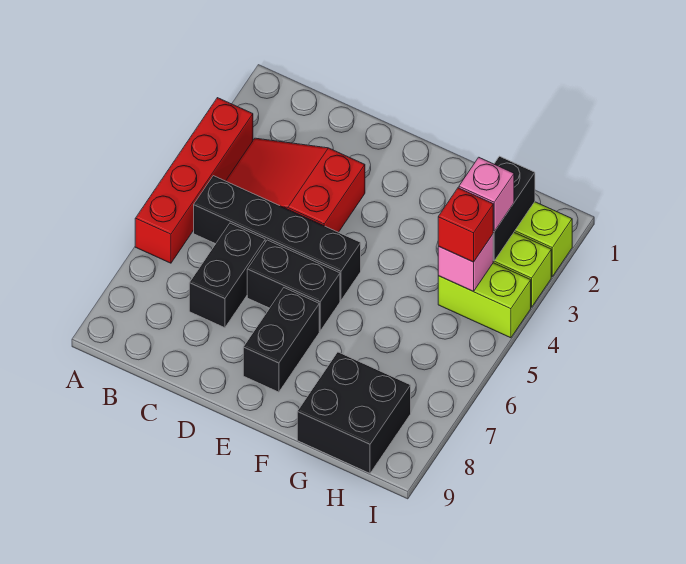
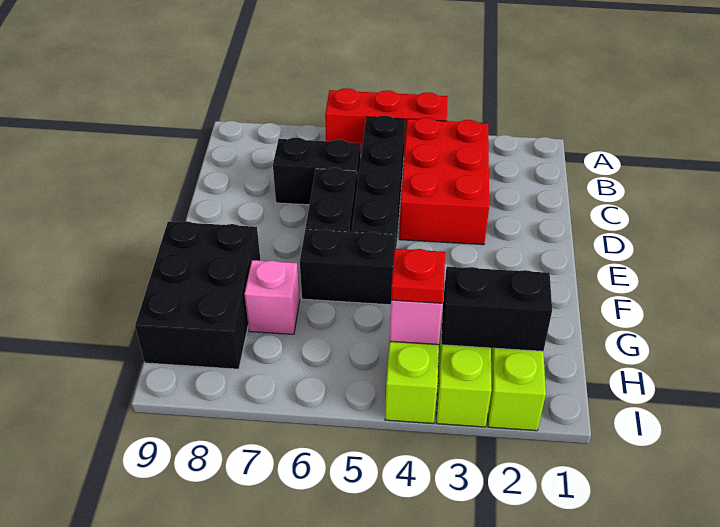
red 1x4 brick [135,98,253,263] -> red 1x3 brick [325,88,448,154]
red 2x3 slope [226,138,365,232] -> red 2x3 brick [399,118,489,245]
black 1x2 brick [243,288,319,392] -> black 1x2 brick moved to [300,229,396,305]
black 2x2 brick [297,352,411,473] -> black 2x3 brick [135,221,261,369]
pink 1x1 brick [459,157,514,231] -> pink 1x1 brick moved to [244,260,300,334]
red 1x1 brick [438,188,493,262] -> red 1x1 plate [391,249,445,303]

